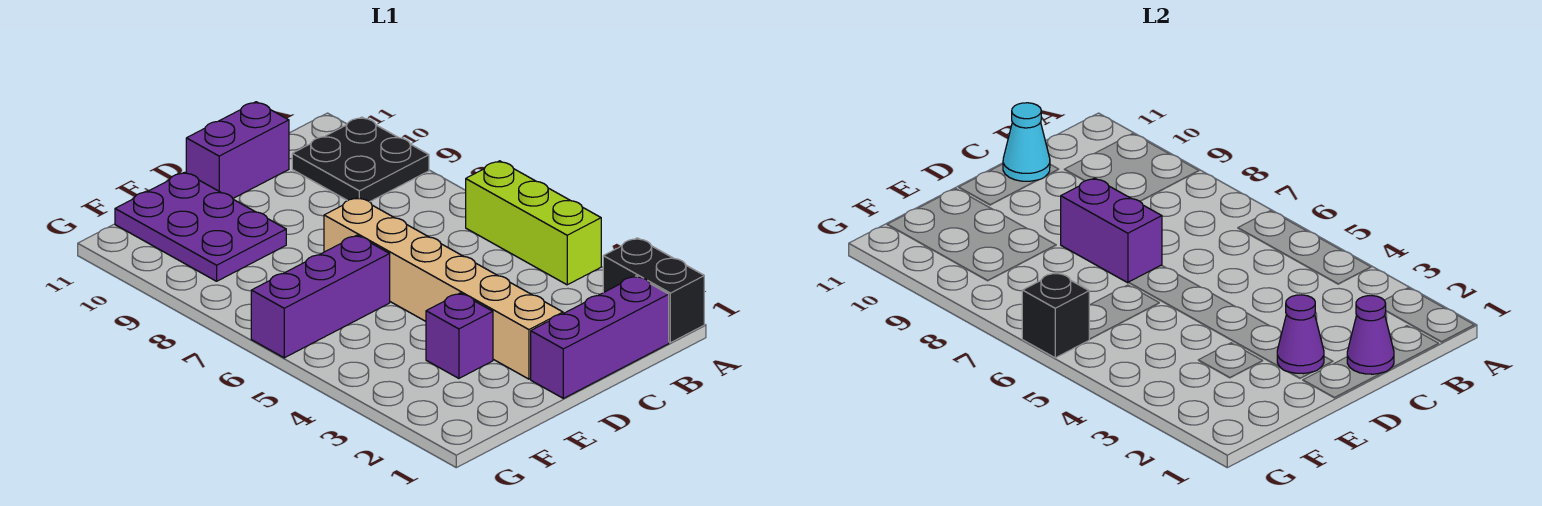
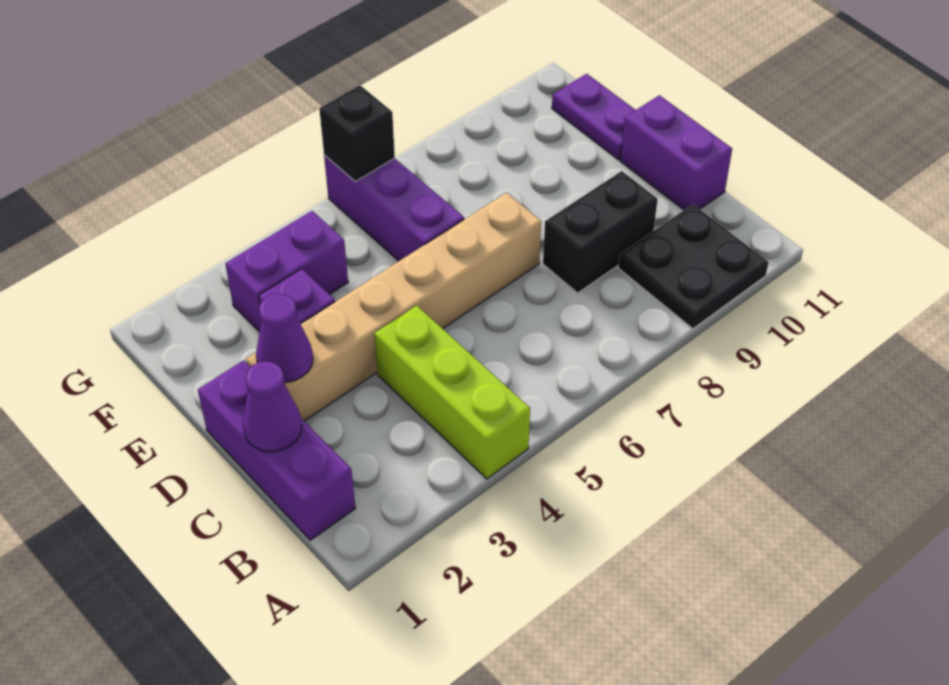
black 1x2 brick [603,238,704,343] -> black 1x2 brick moved to [543,171,658,293]
lime 1x3 brick [466,161,601,285] -> lime 1x3 brick turned to [374,305,530,479]
cyan 1x1 cone [1003,103,1050,181] -> none
purple 1x2 brick [1061,178,1162,283] -> purple 1x2 brick moved to [225,211,348,332]
purple 2x3 plate [115,172,286,281] -> purple 1x2 plate [552,74,635,160]

